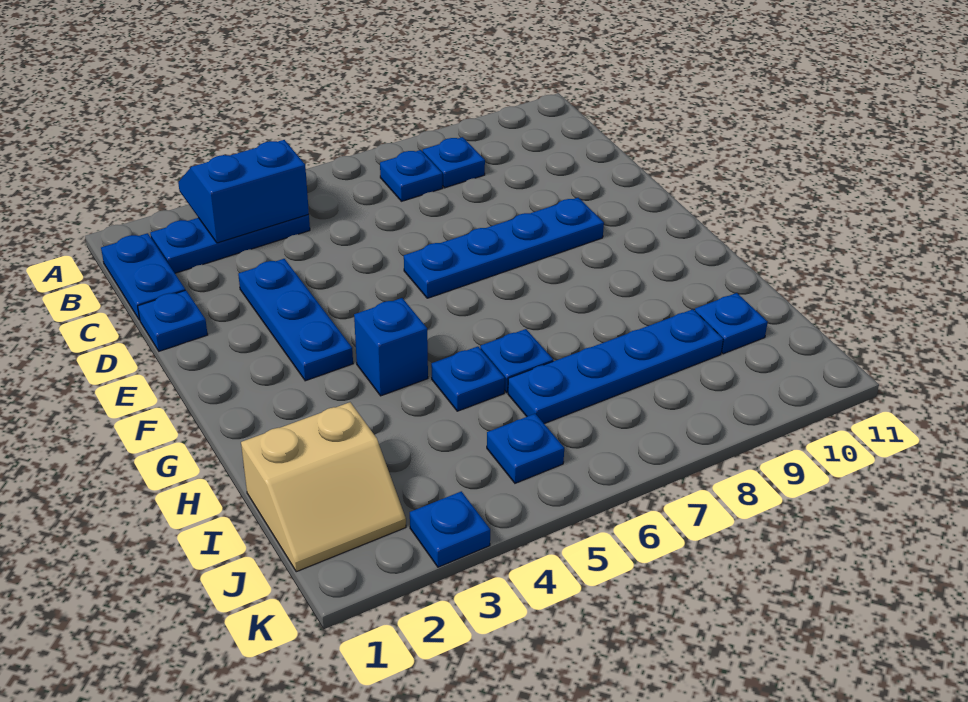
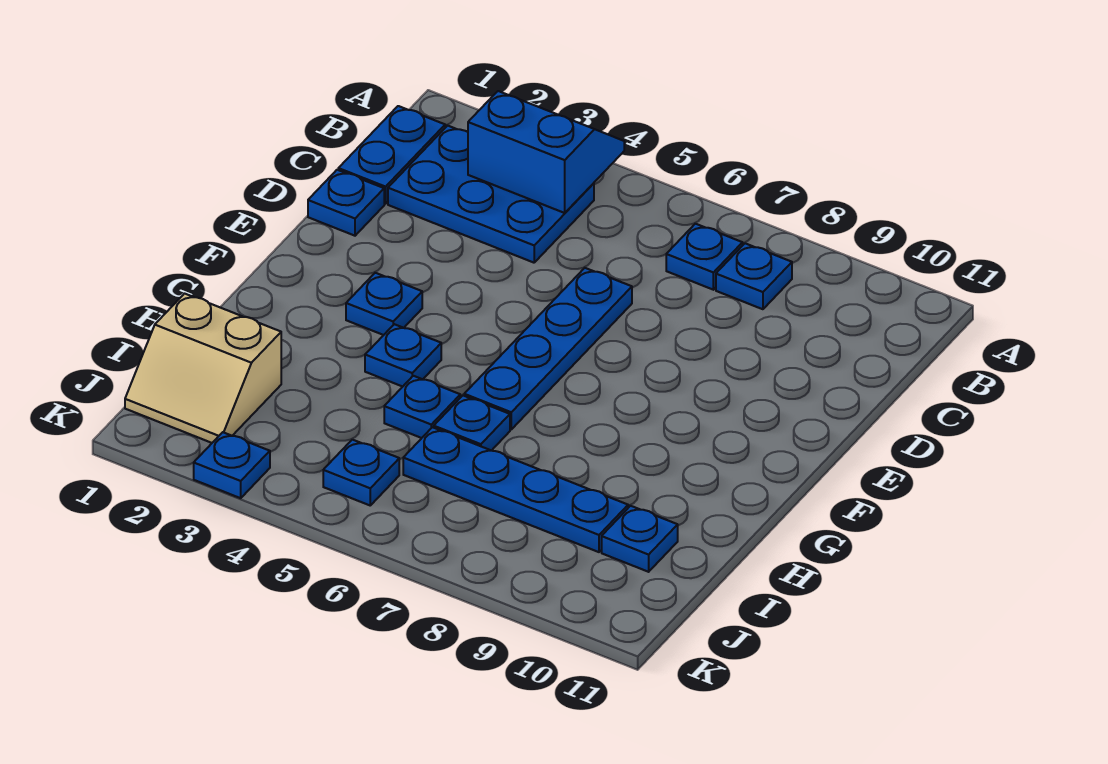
blue 1x3 plate [150,214,310,273] -> blue 2x3 plate [388,126,594,263]
blue 1x3 plate [238,259,353,381] -> blue 1x1 plate [346,273,422,335]
blue 1x4 plate [404,198,604,298] -> blue 1x4 plate turned to [464,268,632,429]
blue 1x1 brick [354,298,428,396] -> blue 1x1 plate [365,324,441,387]

